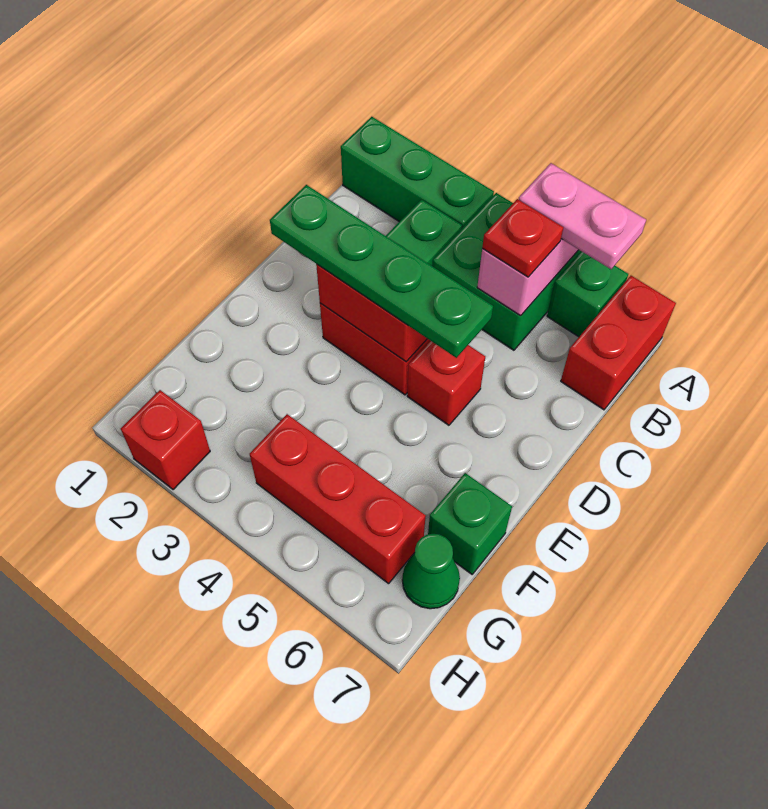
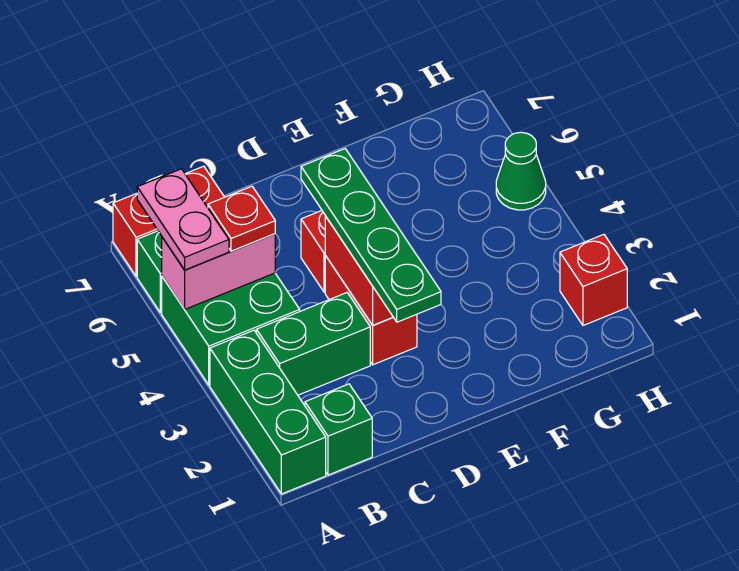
green 1x1 brick [428,473,512,574] -> green 1x1 brick moved to [305,384,372,475]
red 1x3 brick [250,414,426,584] -> none
green 1x1 cone [402,534,460,609] -> green 1x1 cone moved to [496,132,546,210]

